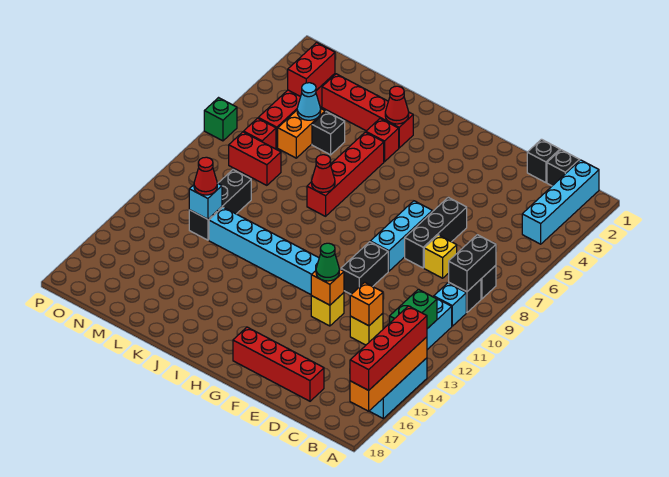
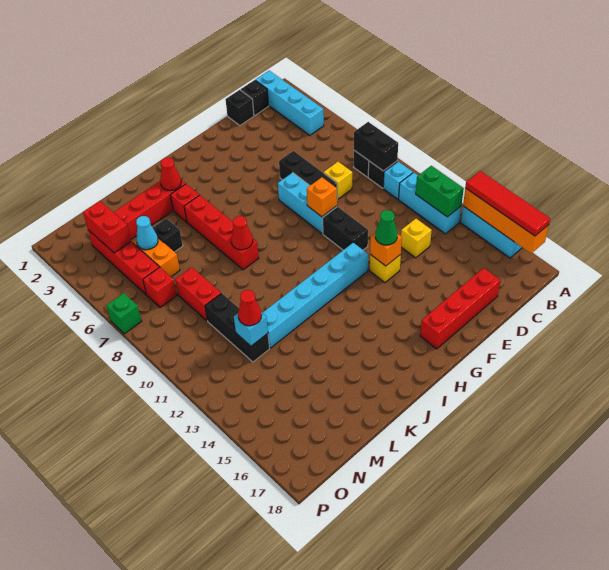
red 1x4 brick [350,306,427,390] -> red 1x4 tile [465,171,550,236]
orange 1x1 brick [350,282,383,326] -> orange 1x1 brick moved to [307,177,337,217]
red 1x2 brick [229,132,281,185] -> red 1x2 brick turned to [175,267,221,321]

